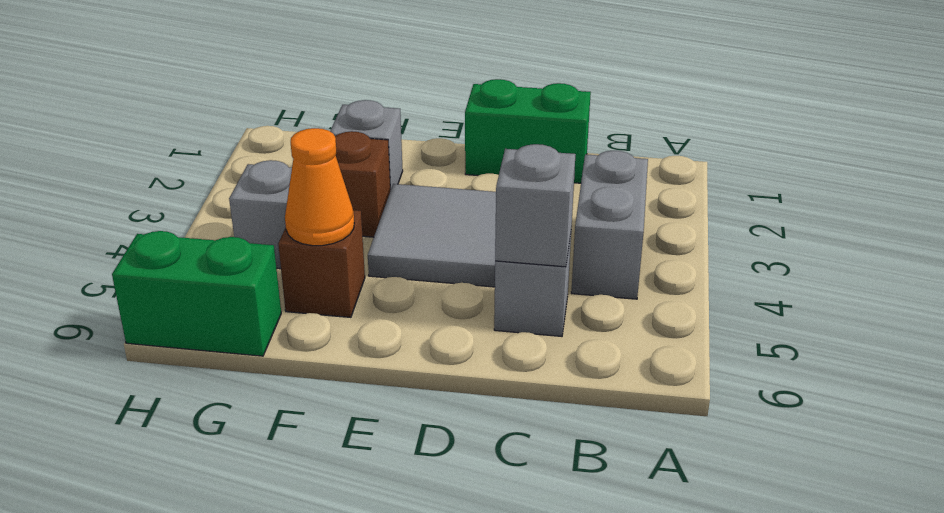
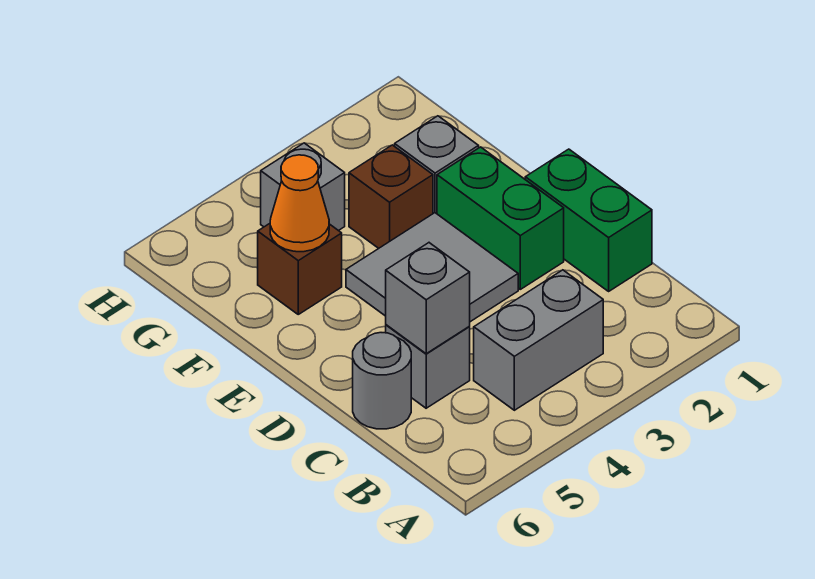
none -> grey 1x1 round brick [353,333,411,429]
green 1x2 brick [112,231,281,356] -> green 1x2 brick moved to [437,147,564,289]

